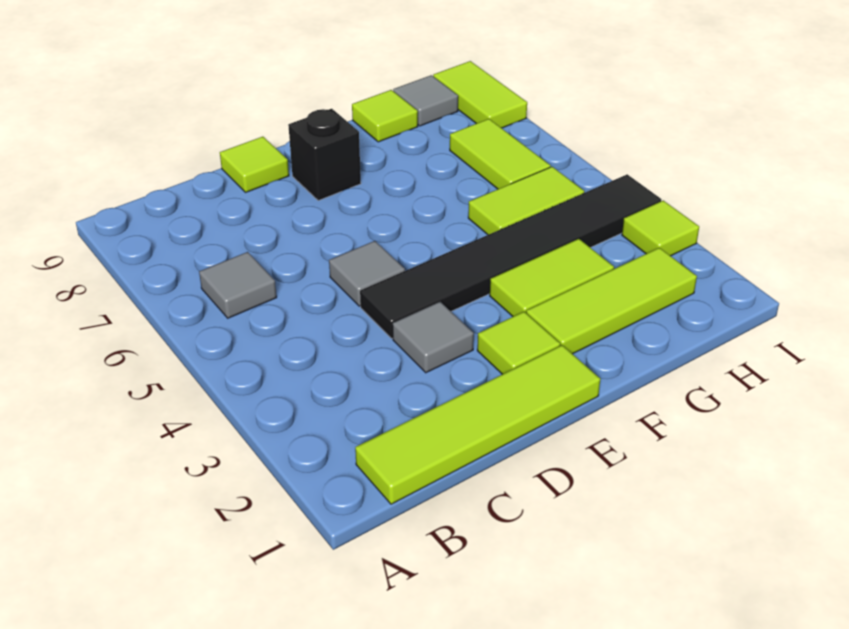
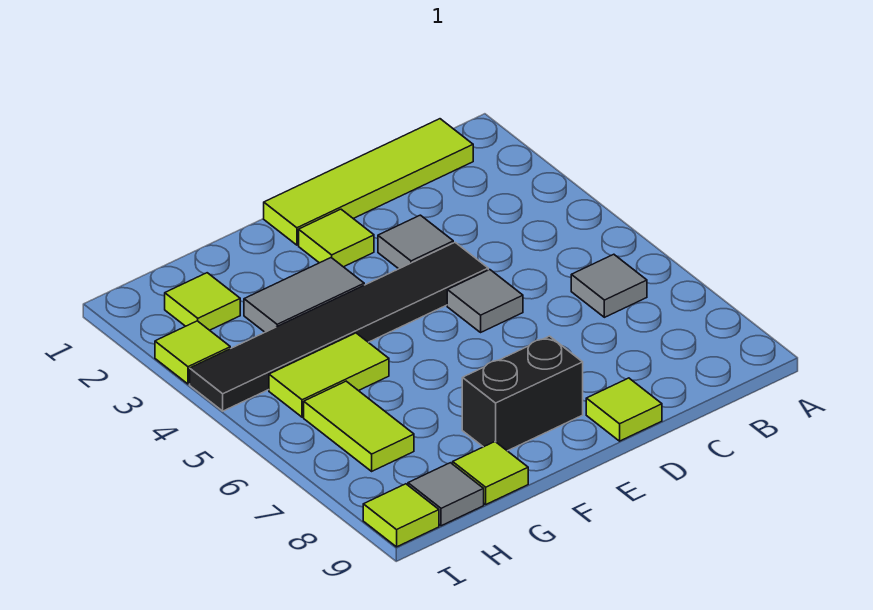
black 1x1 brick [288,109,361,201] -> black 1x2 brick [462,336,583,451]
lime 1x3 tile [526,248,697,354] -> lime 1x1 tile [165,273,240,330]
lime 1x2 tile [490,239,614,316] -> grey 1x2 tile [244,258,364,332]
lime 1x2 tile [433,61,527,128] -> lime 1x1 tile [363,484,439,547]

